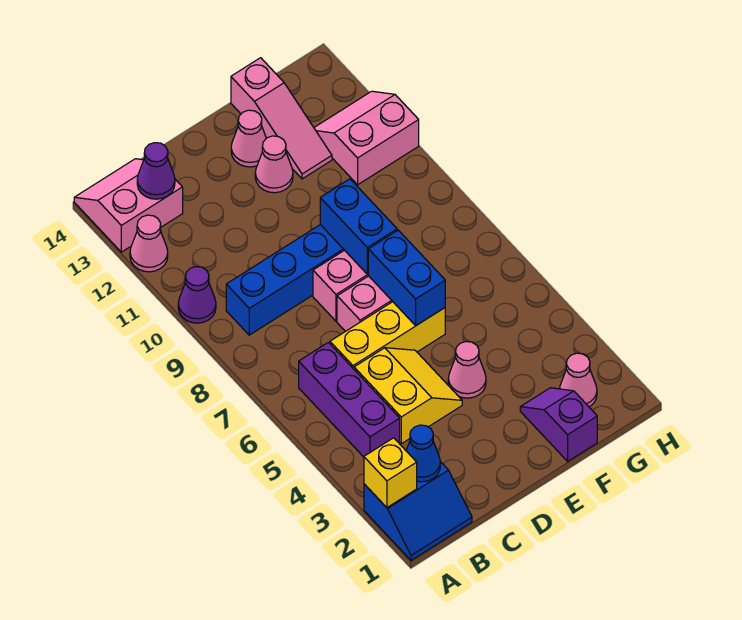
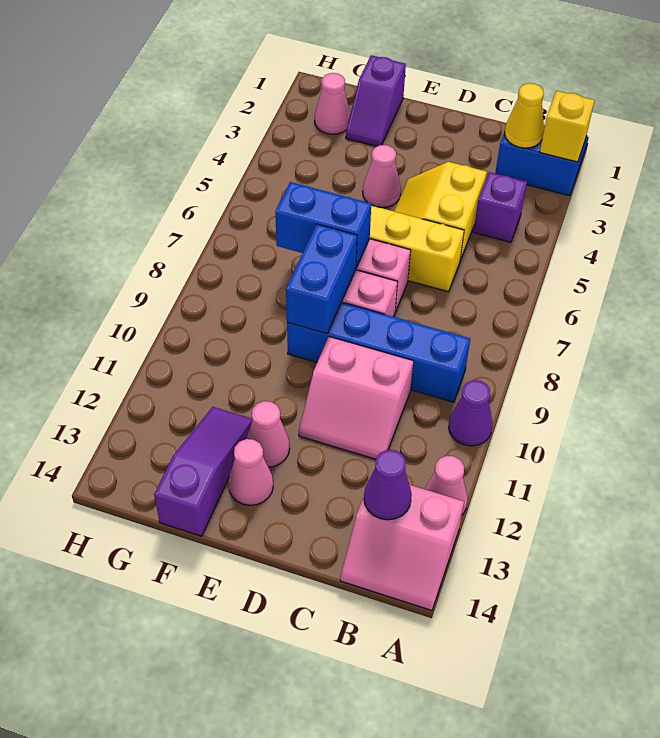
blue 1x1 cone [406,425,440,482] -> yellow 1x1 cone [505,83,544,148]
purple 1x3 brick [299,342,400,457] -> purple 1x1 brick [474,172,527,242]
blue 1x2 brick [368,230,445,325] -> blue 1x2 brick turned to [275,182,371,268]
pink 1x3 slope [231,58,332,179] -> purple 1x3 slope [154,407,252,536]
pink 2x2 slope [314,91,419,185] -> pink 2x2 slope moved to [299,337,414,459]

